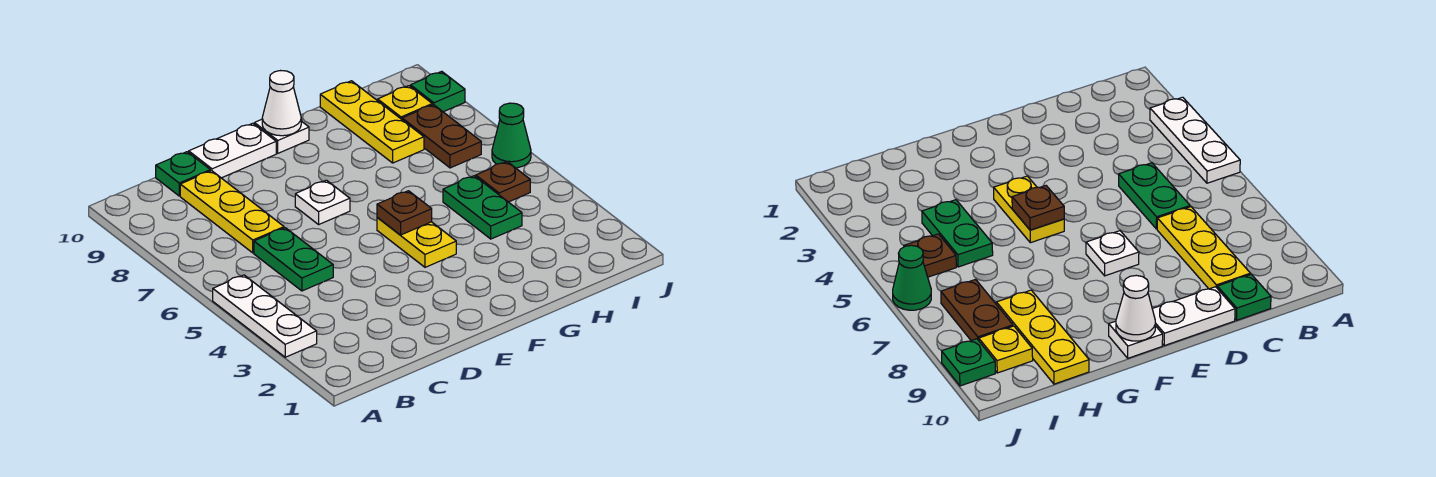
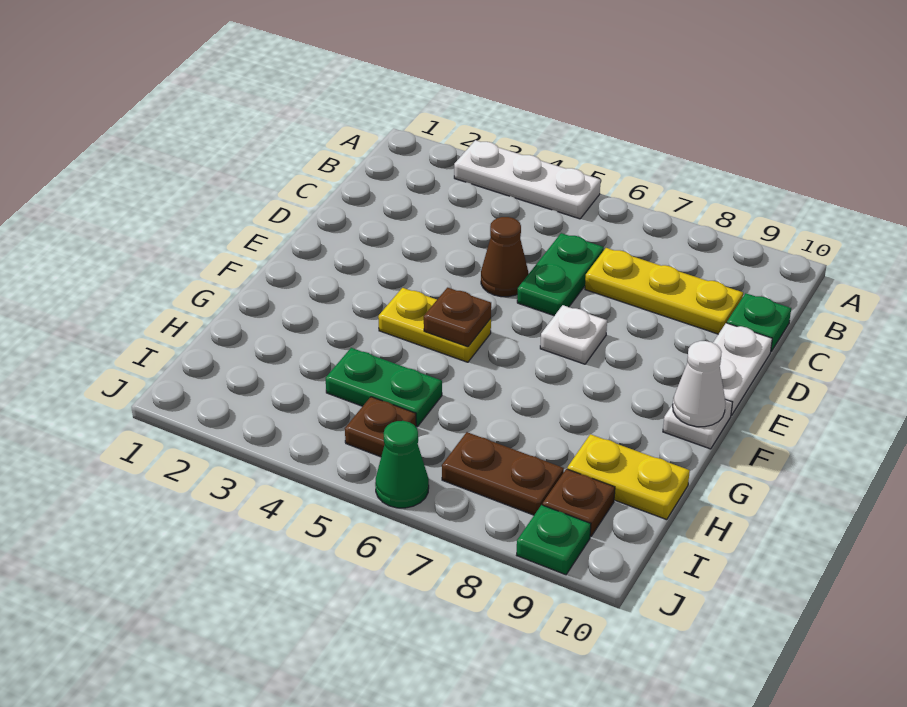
green 1x2 plate [254,228,333,291] -> green 1x2 plate turned to [517,233,604,316]
none -> brown 1x1 cone [481,217,528,297]
yellow 1x3 plate [320,81,424,163] -> yellow 1x2 plate [567,434,690,520]
yellow 1x1 plate [378,86,432,119] -> brown 1x1 plate [543,469,615,537]

